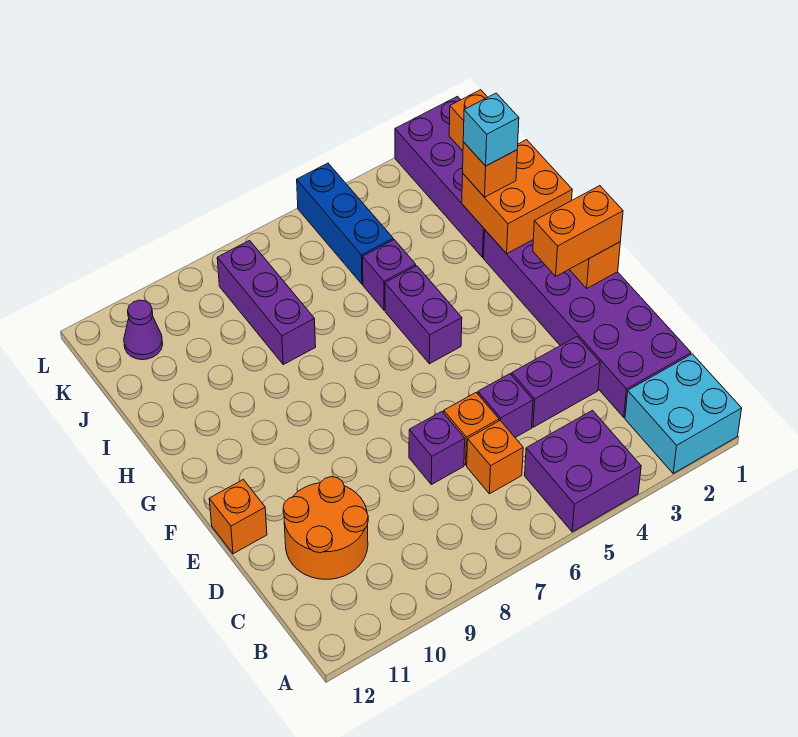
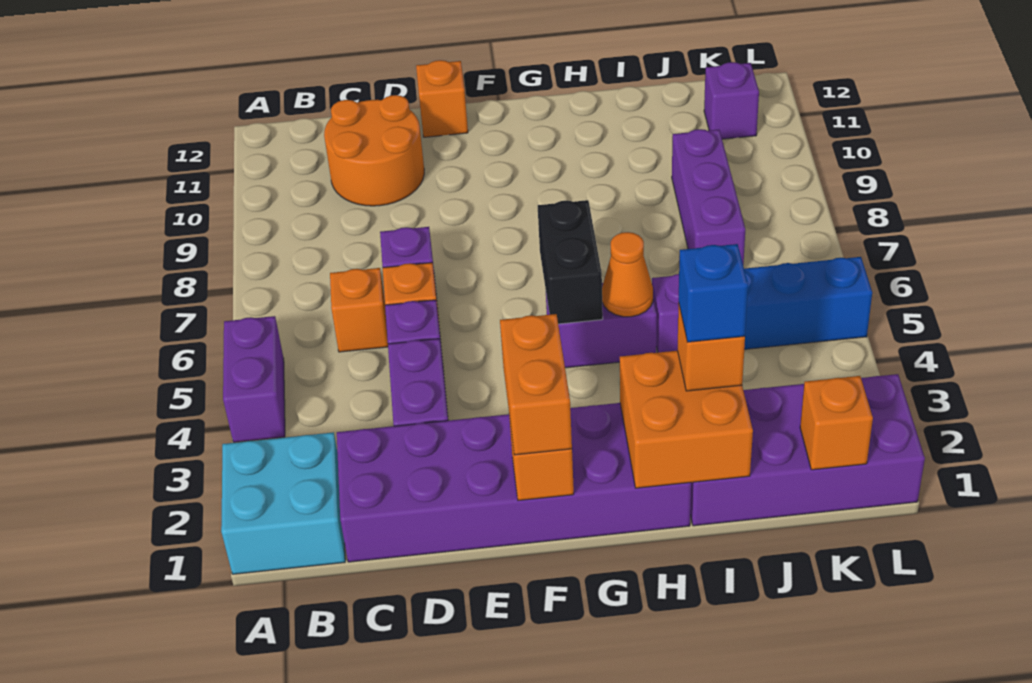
purple 2x2 brick [525,411,641,532] -> purple 1x2 brick [223,316,285,442]
none -> black 1x2 brick [538,200,603,324]
none -> orange 1x1 cone [602,232,653,317]
cyan 1x1 brick [463,93,519,166] -> blue 1x1 brick [679,244,748,342]
purple 1x3 brick [217,241,316,365] -> purple 1x3 brick turned to [672,129,745,265]
purple 1x1 cone [124,300,163,360] -> purple 1x1 brick [704,62,759,139]

